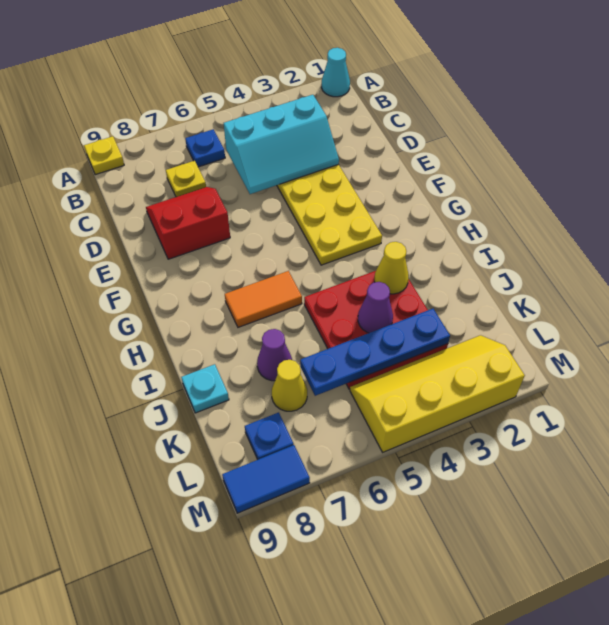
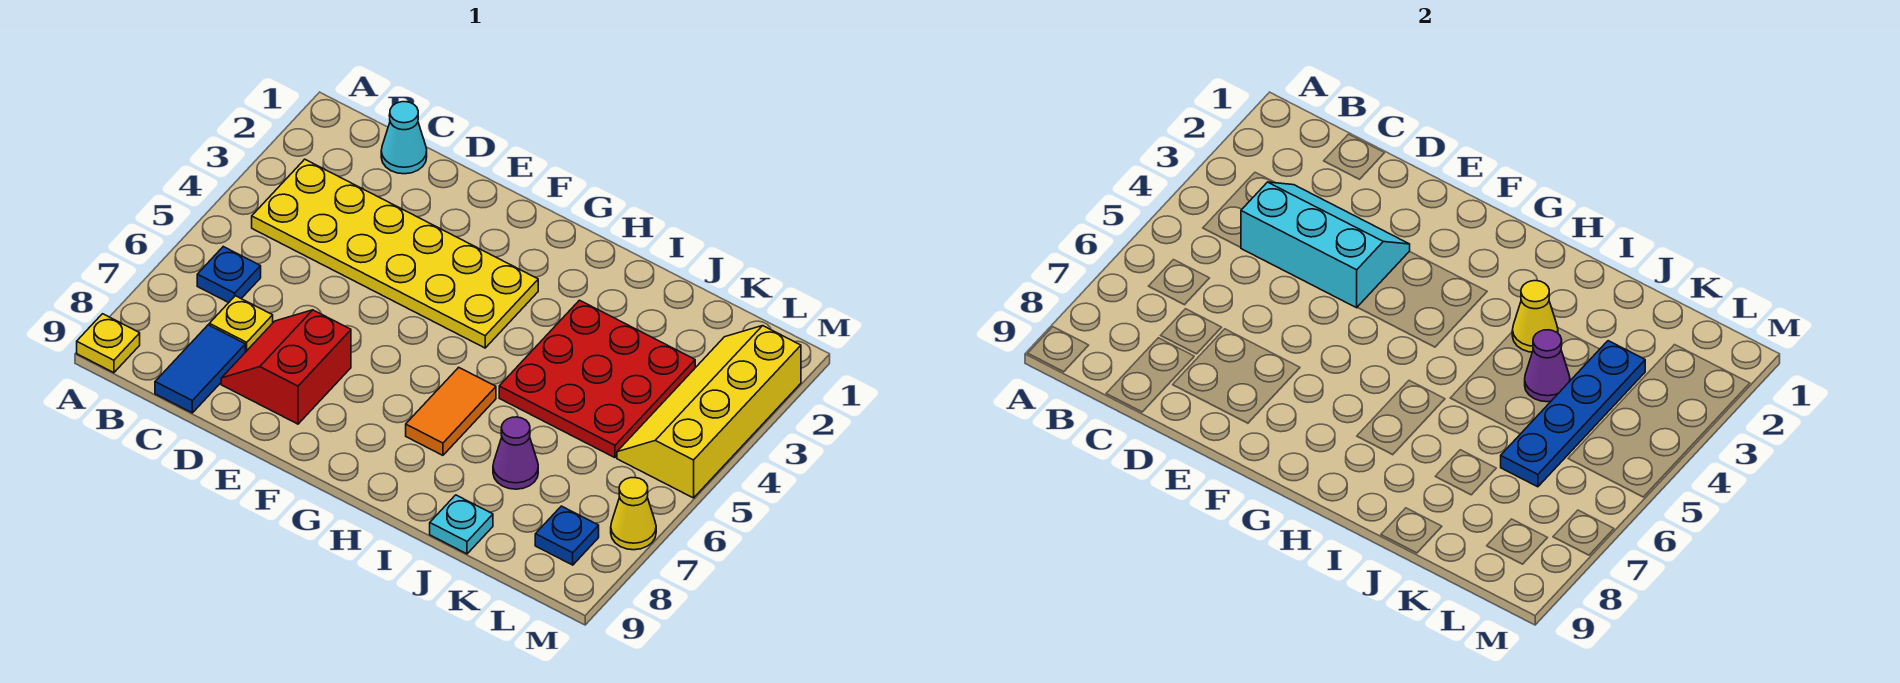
cyan 1x1 cone [321,48,350,97] -> cyan 1x1 cone moved to [381,102,427,174]
cyan 2x3 slope [224,95,339,194] -> cyan 2x3 slope turned to [1241,182,1410,308]
yellow 1x1 cone [272,360,307,411] -> yellow 1x1 cone moved to [611,478,656,550]
blue 1x2 tile [222,445,310,513] -> blue 1x2 tile moved to [155,325,245,413]

